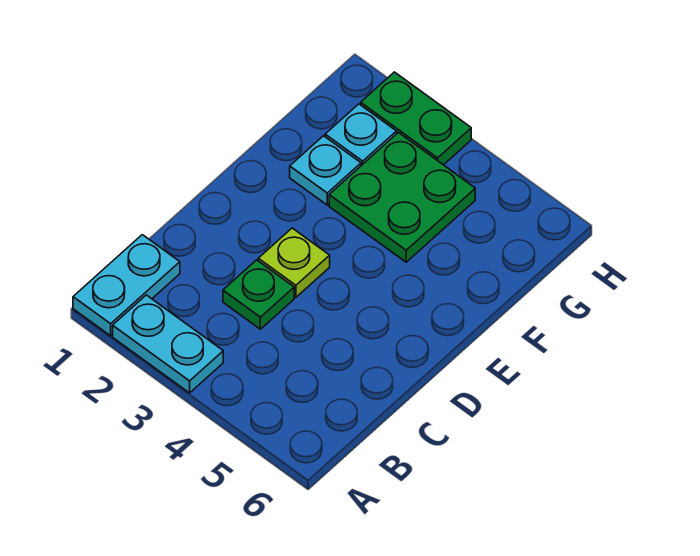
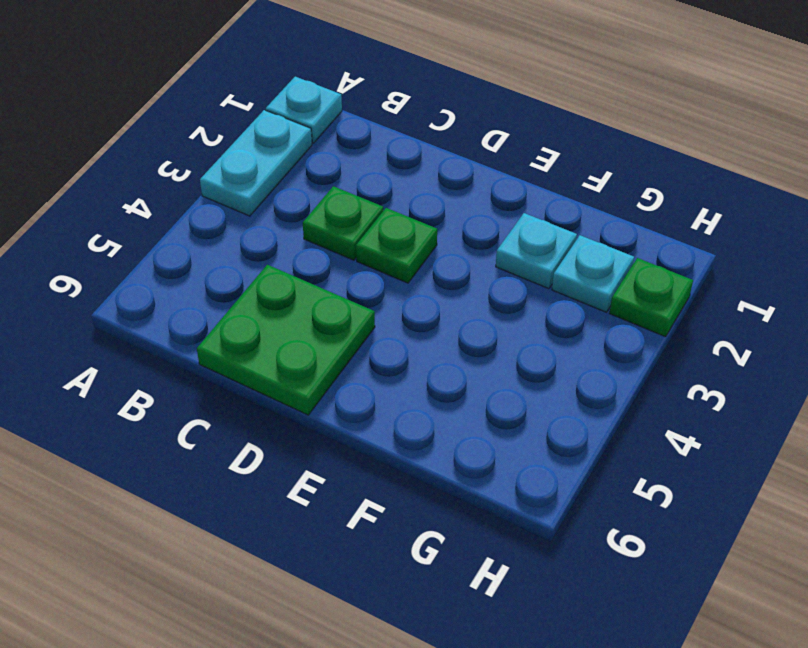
cyan 1x2 plate [73,235,180,336] -> cyan 1x1 plate [266,77,342,143]
lime 1x1 plate [258,228,330,297] -> green 1x1 plate [356,208,437,283]
green 2x2 plate [329,133,475,262] -> green 2x2 plate moved to [197,265,375,415]
green 1x2 plate [361,72,471,165] -> green 1x1 plate [609,258,693,337]

